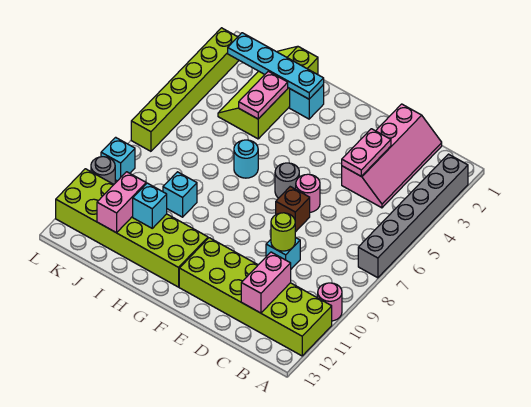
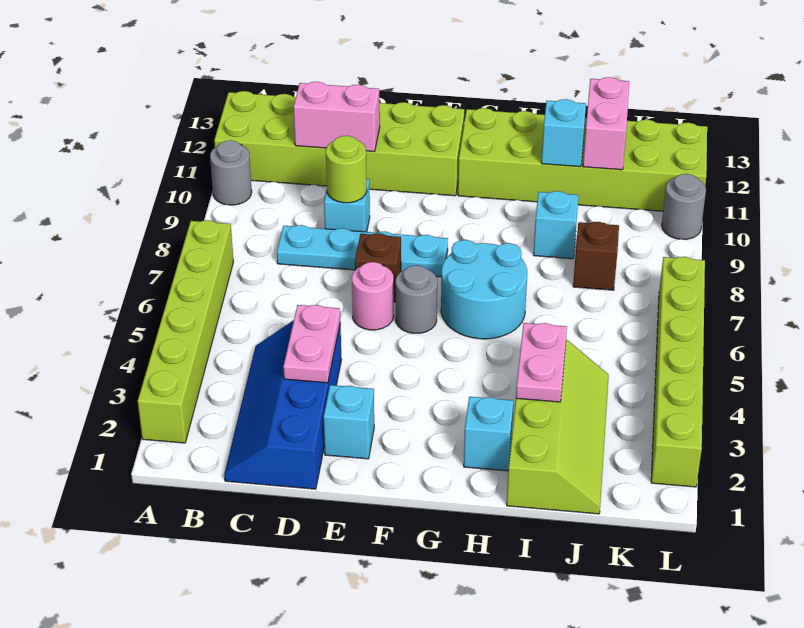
grey 1x6 brick [358,154,468,278] -> lime 1x6 brick [138,220,233,443]
pink 1x1 round brick [318,283,342,321] -> grey 1x1 round brick [210,140,252,205]
pink 2x4 slope [342,104,442,208] -> blue 2x4 slope [224,320,341,489]
pink 1x2 brick [241,252,291,313] -> pink 1x2 brick turned to [294,82,380,152]
cyan 1x4 plate [228,33,324,99] -> cyan 1x4 plate moved to [277,225,448,277]
cyan 1x1 round brick [234,140,258,178] -> cyan 2x2 round brick [441,240,527,339]
none -> brown 1x1 brick [573,222,619,290]
cyan 1x1 brick [101,137,135,181] -> cyan 1x1 brick moved to [323,385,374,459]

